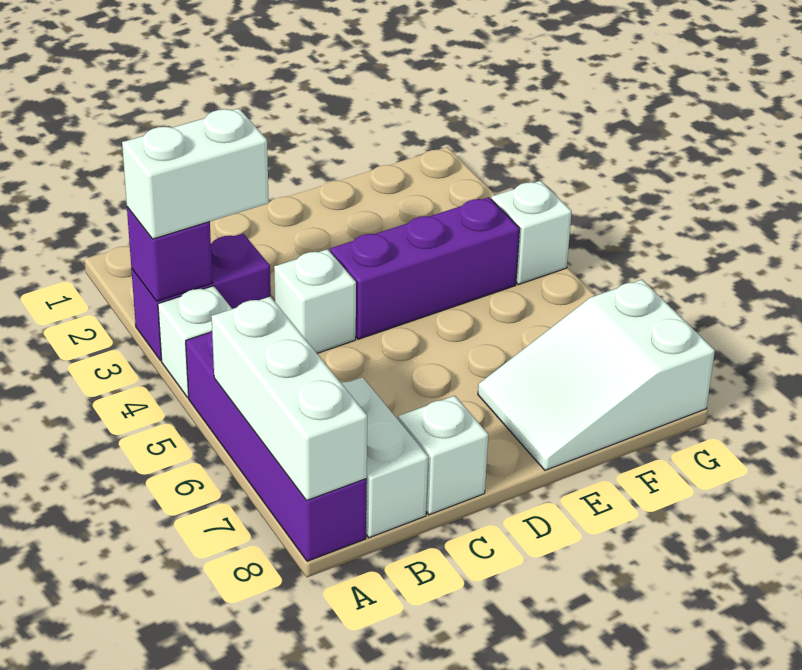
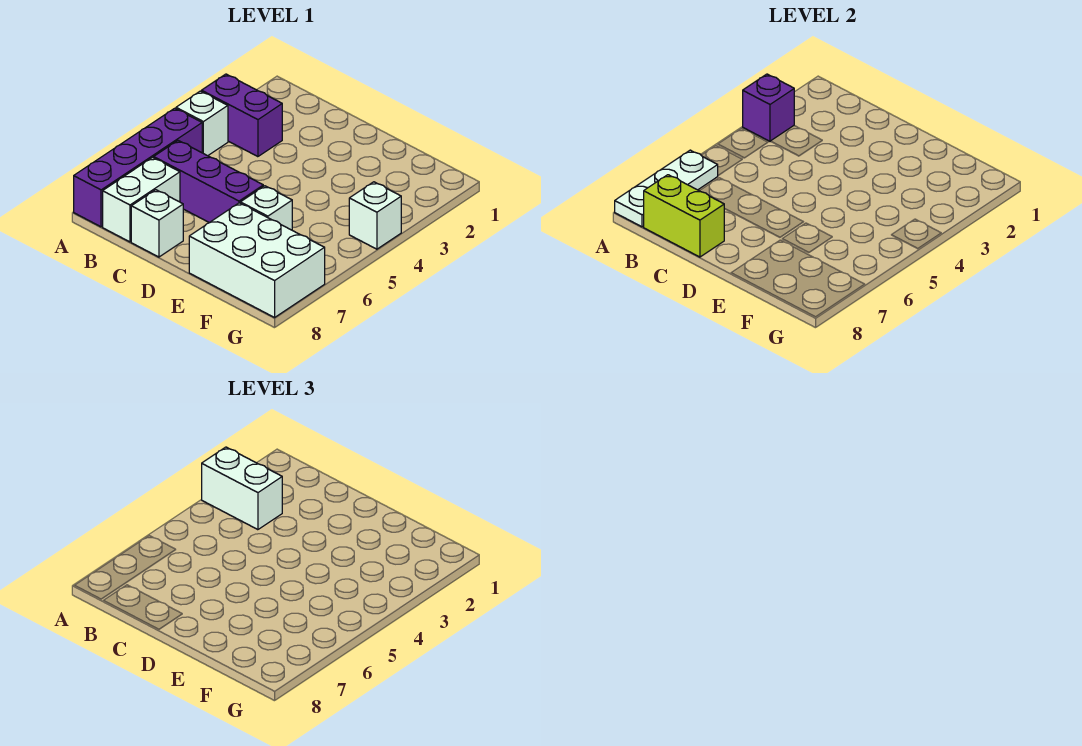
white 1x3 brick [211,297,367,501] -> white 1x3 plate [615,150,718,227]
none -> lime 1x2 brick [644,175,724,257]
white 1x1 brick [274,249,356,353] -> white 1x1 brick moved to [240,186,292,230]
purple 1x3 brick [330,197,519,339] -> purple 1x3 brick moved to [154,141,263,223]
white 2x3 slope [478,280,715,470] -> white 2x3 brick [189,203,325,317]

